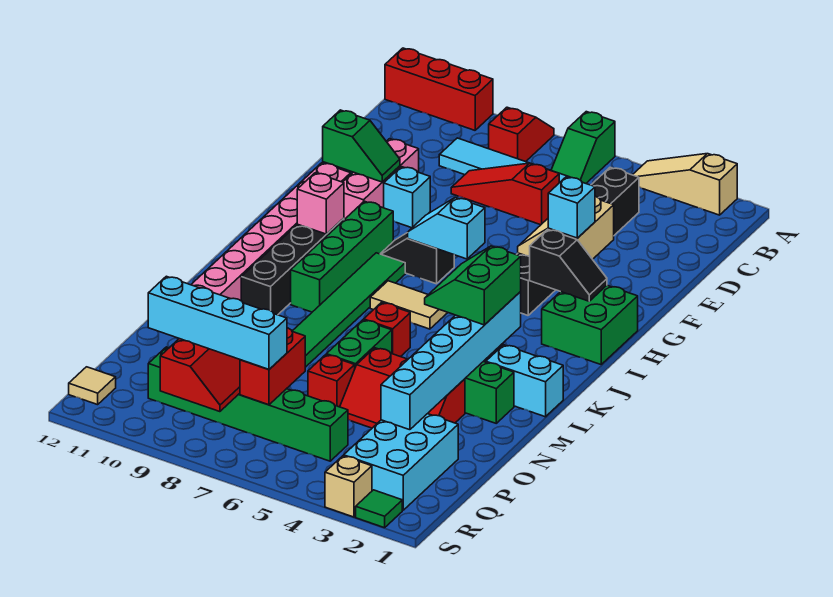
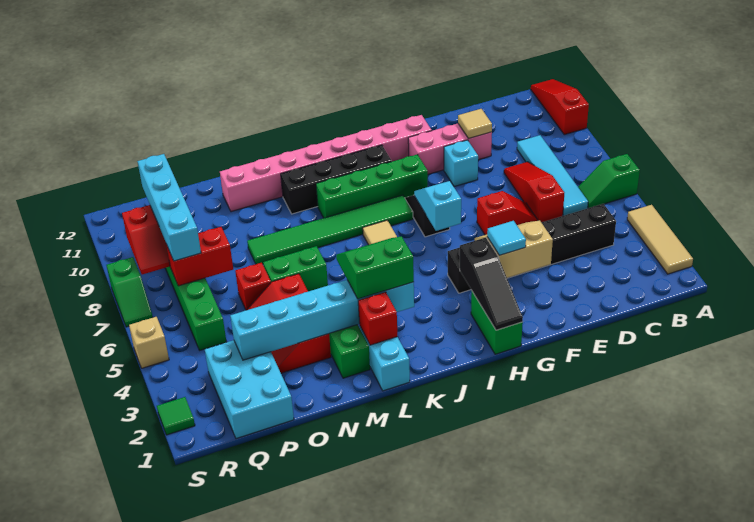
tan 1x3 slope [633,154,737,215] -> tan 1x3 tile [627,205,693,274]
red 1x2 slope [489,107,554,162] -> red 1x2 slope moved to [477,191,538,235]
red 1x3 brick [385,48,493,130] -> red 1x3 slope [531,79,589,135]
green 1x2 slope [323,110,400,182] -> green 1x2 slope moved to [106,257,153,327]
cyan 1x1 brick [548,177,595,238] -> cyan 1x1 tile [487,221,526,255]
green 2x2 brick [542,285,638,364] -> green 1x2 brick [471,292,523,354]
black 1x2 slope [530,229,607,301] -> black 1x3 slope [460,238,523,330]
pink 1x1 brick [297,173,344,234] -> none
red 1x1 brick [364,303,410,357] -> red 1x1 brick moved to [358,292,398,345]
cyan 2x3 brick [344,414,458,510] -> cyan 2x3 brick turned to [205,340,294,439]
tan 1x1 tile [69,367,116,405] -> tan 1x1 tile moved to [458,109,492,139]
tan 1x1 brick [325,456,372,517] -> tan 1x1 brick moved to [129,317,169,368]

